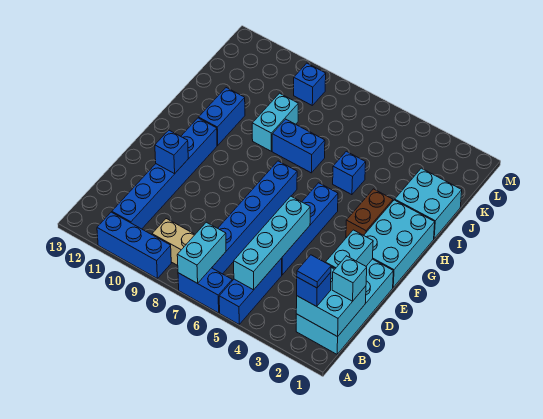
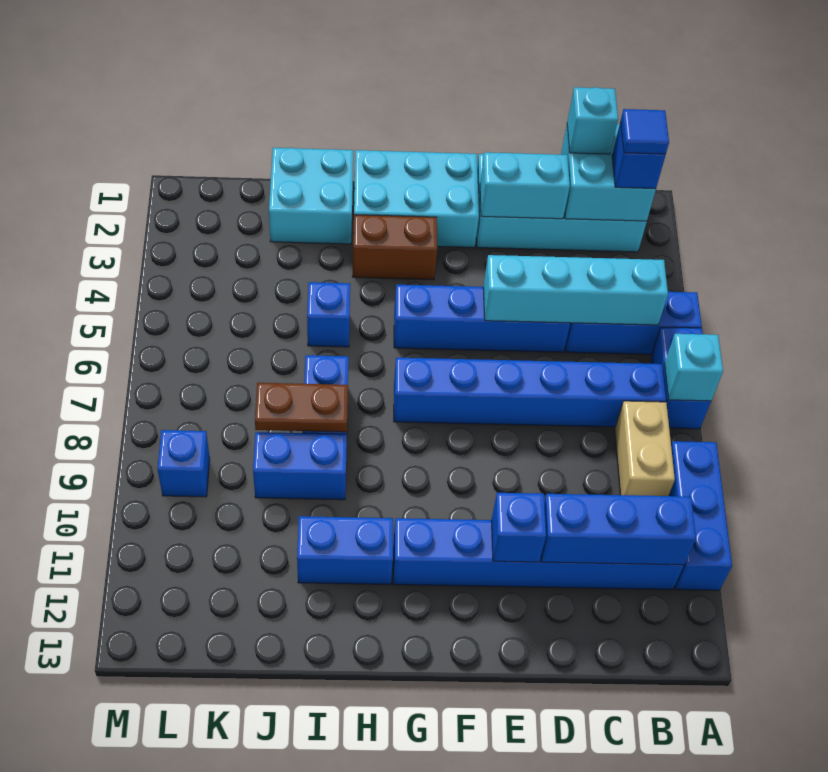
cyan 1x2 brick [177,222,226,283] -> cyan 1x1 brick [665,334,723,401]
none -> blue 1x3 brick [541,494,696,565]
none -> brown 1x2 plate [255,383,348,432]
cyan 1x2 brick [252,93,298,151] -> blue 1x2 brick [253,432,347,500]

